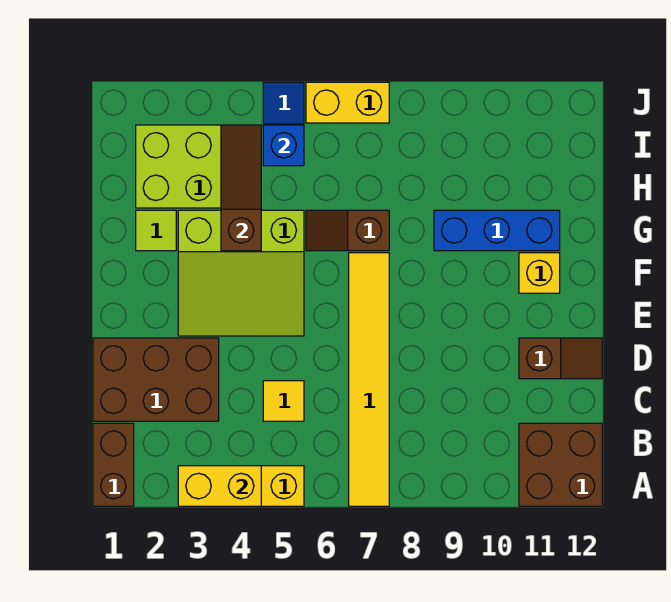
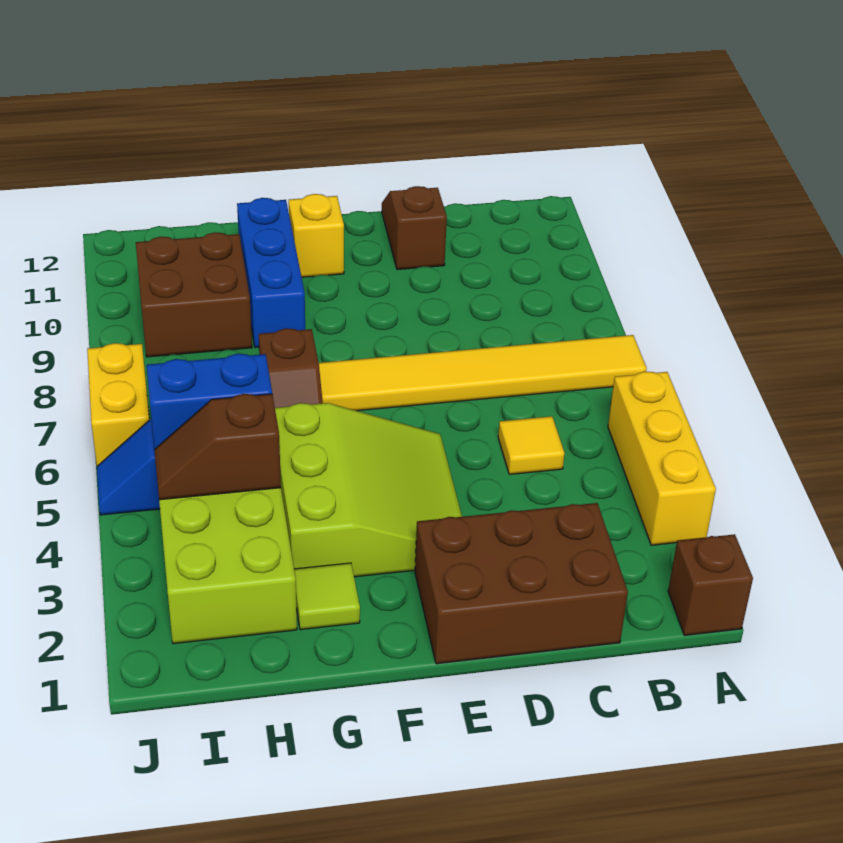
brown 1x2 brick [93,423,134,506] -> brown 1x1 brick [668,534,753,635]
yellow 1x2 brick [178,466,261,506] -> none
brown 2x2 brick [519,423,602,506] -> brown 2x2 brick moved to [136,232,252,357]
brown 2x3 brick [93,338,219,421] -> brown 2x3 brick turned to [415,503,628,664]
brown 1x3 slope [221,125,261,251] -> brown 1x2 slope [154,394,281,500]
blue 1x1 brick [263,125,304,166] -> blue 1x2 brick [147,354,272,449]

